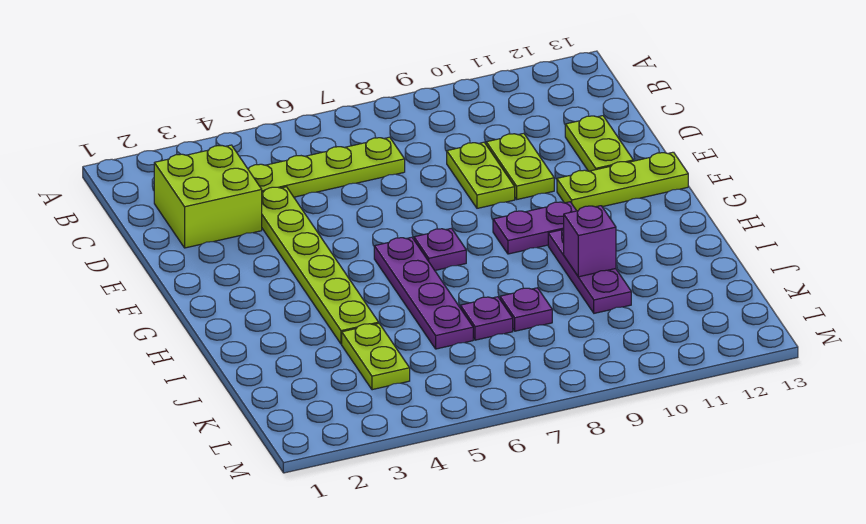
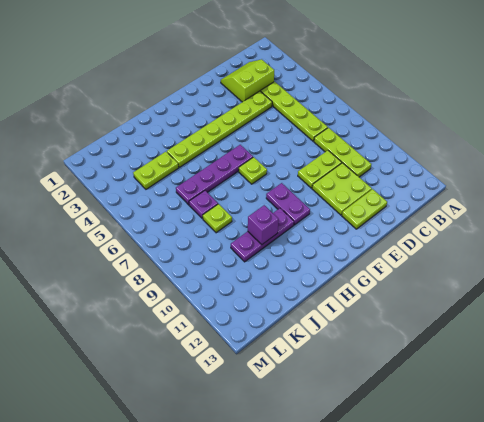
lime 2x2 brick [154,145,262,248] -> lime 2x2 slope [221,59,274,102]
lime 1x2 plate [486,133,554,199] -> lime 2x2 plate [312,163,372,215]
lime 1x3 plate [557,152,688,211] -> lime 1x3 plate moved to [314,128,371,177]
purple 1x1 plate [414,228,466,270] -> lime 1x1 plate [239,157,267,184]
purple 1x1 plate [500,288,552,331] -> lime 1x1 plate [203,204,232,233]

